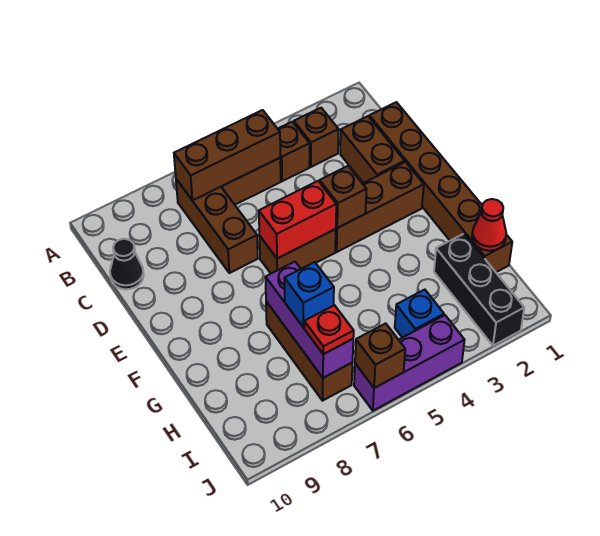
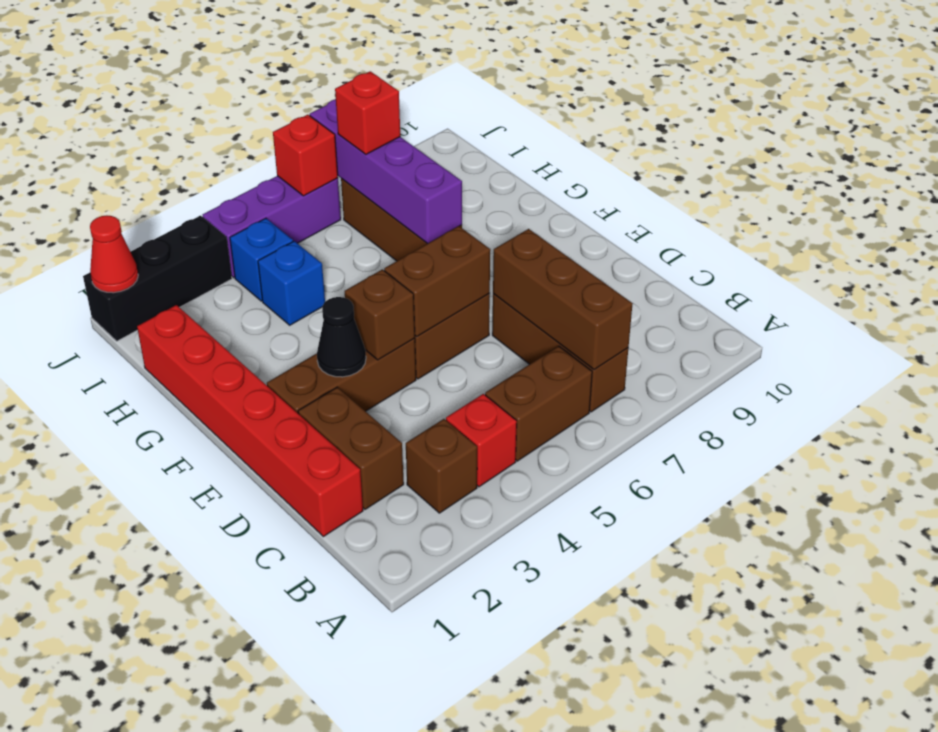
brown 1x1 brick [278,122,310,181] -> red 1x1 brick [446,394,517,487]
brown 1x3 brick [174,110,280,201] -> brown 1x3 brick turned to [493,229,632,370]
brown 1x6 brick [369,102,512,272] -> red 1x6 brick [137,305,363,537]
black 1x1 cone [110,239,144,289] -> black 1x1 cone moved to [317,297,366,377]
red 1x2 brick [259,181,336,259] -> brown 1x2 brick [384,226,490,336]
purple 1x3 brick [265,262,353,378] -> purple 1x4 brick [310,99,462,244]
red 1x1 cone [472,199,506,251] -> red 1x1 cone moved to [90,215,138,293]
black 1x3 brick [434,234,524,346] -> black 1x3 brick turned to [83,216,232,341]
blue 1x1 brick [284,262,334,327] -> blue 1x1 brick moved to [258,241,325,325]
red 1x1 plate [304,305,354,354] -> red 1x1 brick [335,71,400,154]
brown 1x1 brick [355,323,405,388] -> red 1x1 brick [273,115,338,196]

